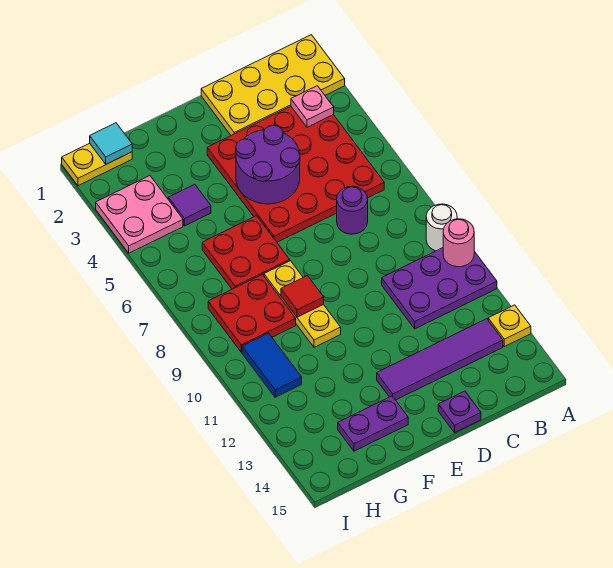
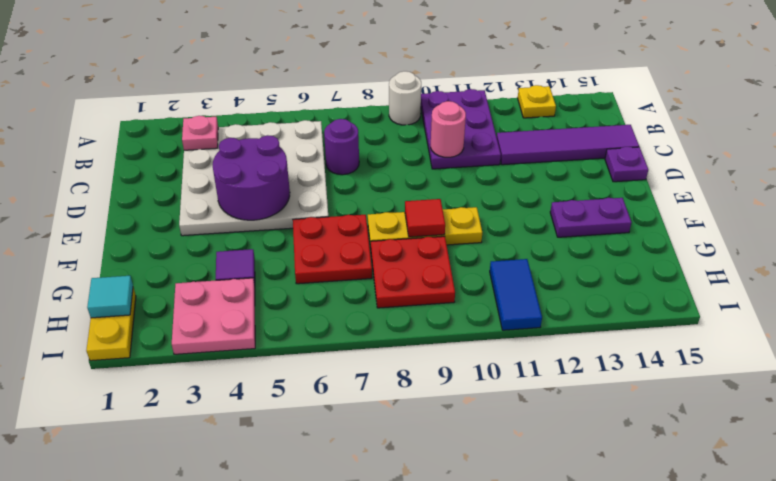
yellow 2x4 plate [201,35,345,135] -> none
pink 1x1 round brick [443,219,474,267] -> pink 1x1 round brick moved to [431,101,466,157]
red 4x4 plate [207,106,384,242] -> white 4x4 plate [179,120,328,236]
purple 1x4 tile [377,319,503,400] -> purple 1x4 tile turned to [497,125,639,165]
purple 1x2 plate [338,396,408,451] -> purple 1x2 plate turned to [550,198,632,237]
blue 1x2 tile [242,333,302,397] -> blue 1x2 tile turned to [490,259,542,330]

